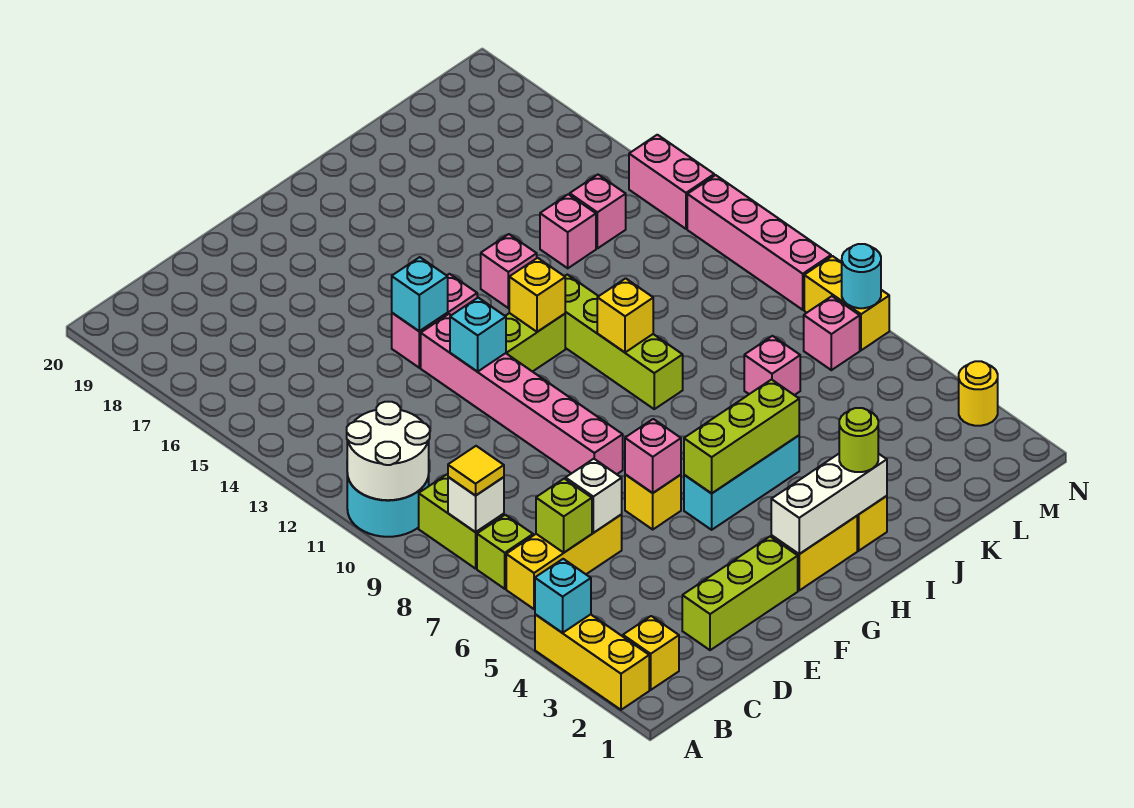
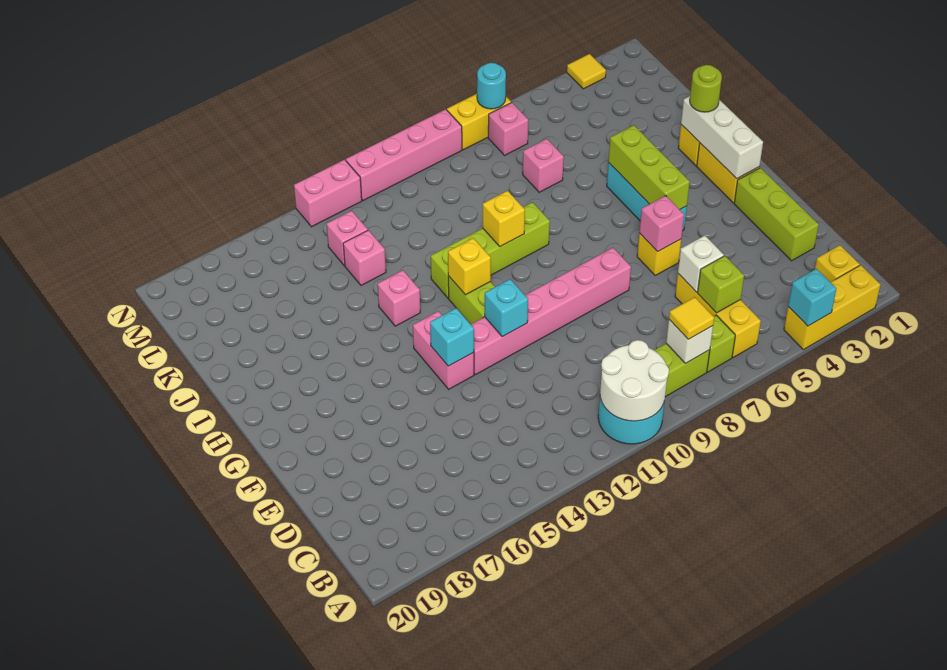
yellow 1x1 round brick [959,361,998,426] -> yellow 1x1 tile [567,54,606,89]

